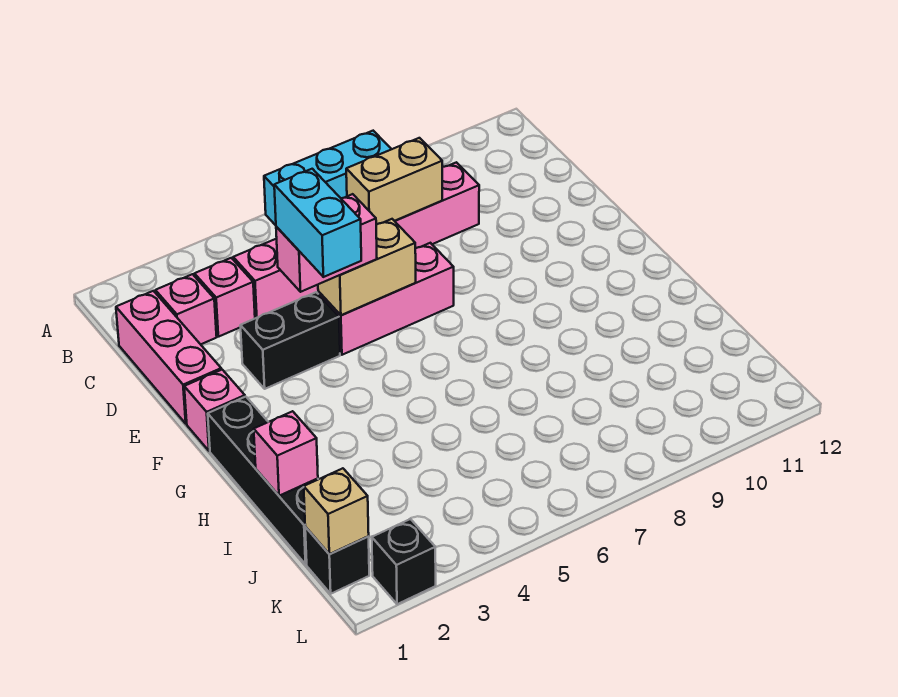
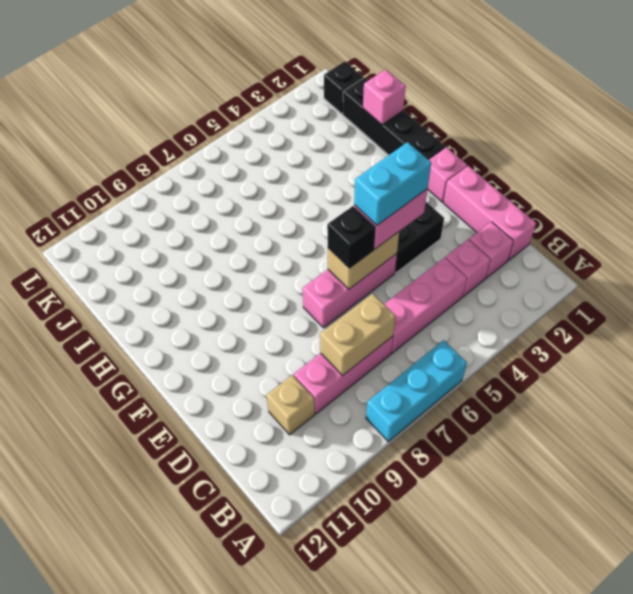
cyan 1x2 brick [274,169,361,277] -> cyan 1x2 brick turned to [354,142,431,225]
tan 1x1 brick [304,468,369,554] -> tan 1x1 brick moved to [266,375,315,435]
black 1x1 brick [372,519,436,604] -> black 1x1 brick moved to [327,206,376,268]

